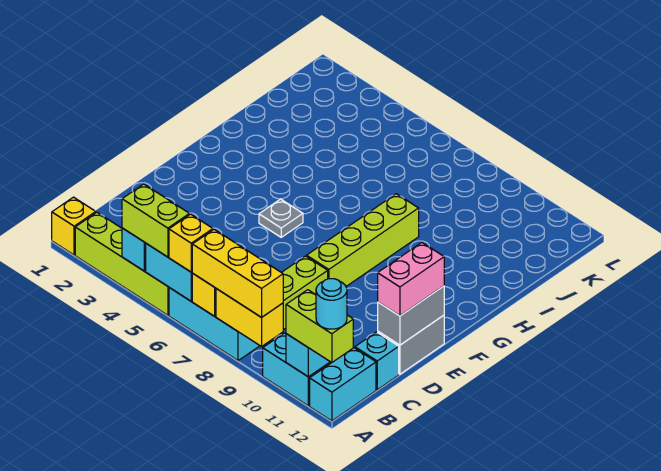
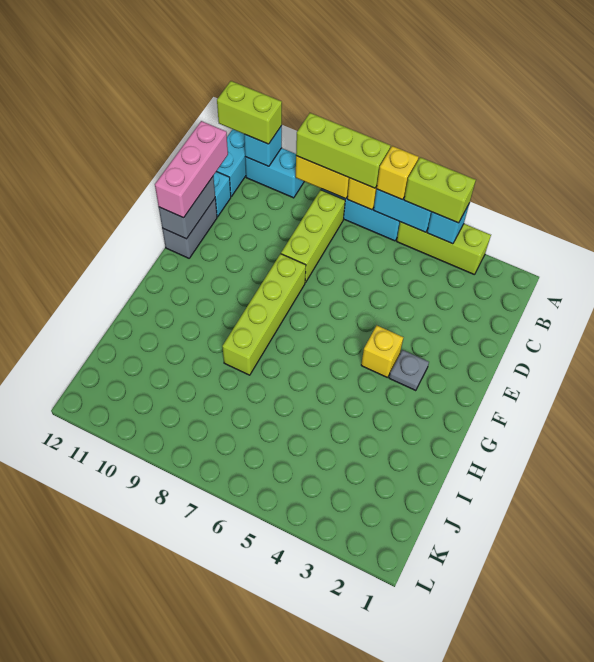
yellow 1x1 brick [52,197,96,255] -> yellow 1x1 brick moved to [361,326,404,378]
lime 1x4 brick [75,212,169,315] -> lime 1x3 brick [397,222,491,275]
yellow 1x3 brick [192,230,283,317] -> lime 1x3 brick [296,113,391,188]
cyan 1x1 round brick [316,279,347,329] -> none
pink 1x2 brick [378,243,444,316] -> pink 1x3 brick [155,121,228,218]
grey 1x1 plate [259,199,303,237] -> grey 1x1 plate moved to [389,350,429,391]

